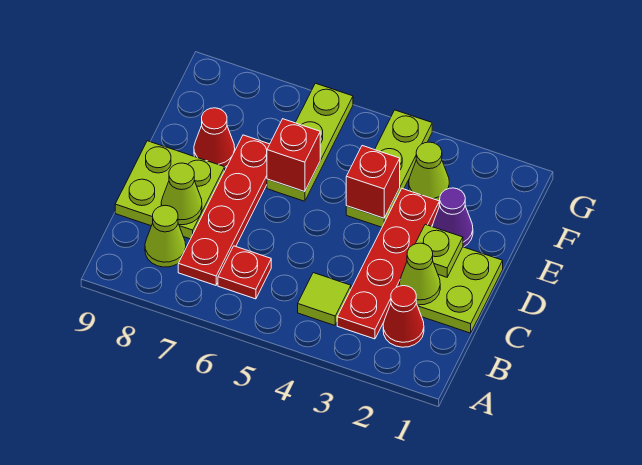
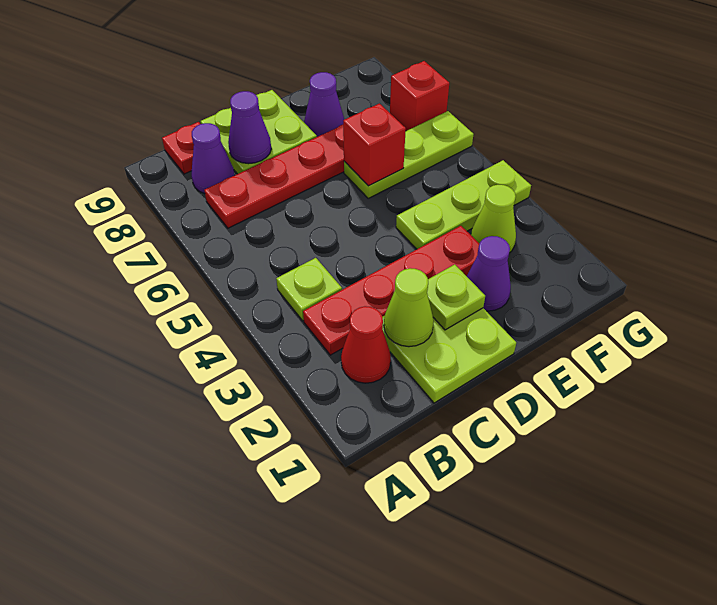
lime 1x1 tile [298,273,351,325] -> lime 1x1 plate [276,258,342,321]
red 1x1 plate [218,246,271,299] -> red 1x1 plate moved to [162,122,200,174]
lime 1x1 cone [145,206,186,267] -> purple 1x1 cone [192,123,235,194]
lime 1x1 cone [161,163,202,225] -> purple 1x1 cone [228,91,271,164]
red 1x1 brick [346,146,400,218] -> red 1x1 brick moved to [390,61,449,131]
red 1x1 cone [194,108,235,167] -> purple 1x1 cone [304,72,344,137]

